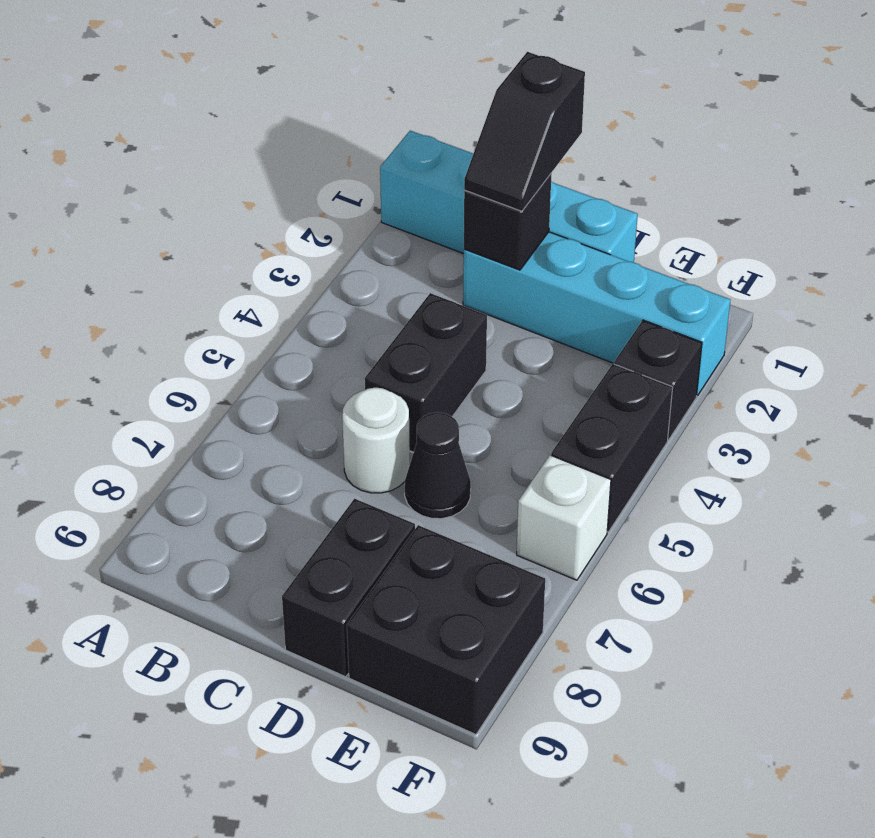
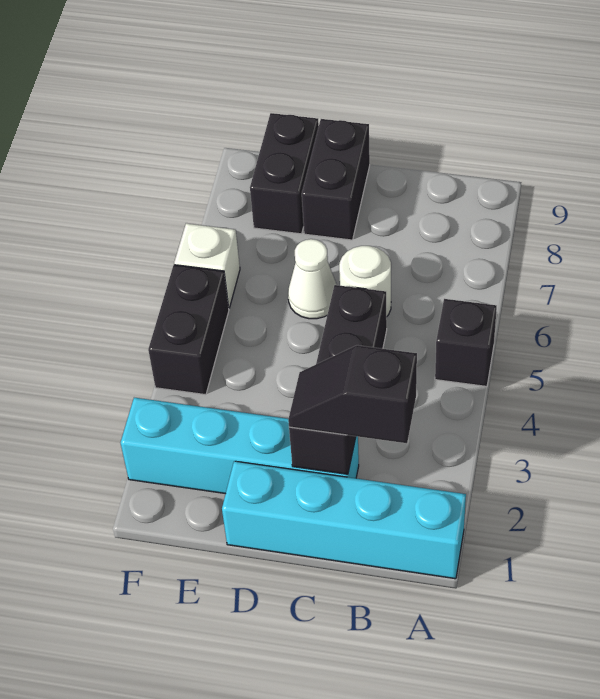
black 1x2 slope [464,52,585,211] -> black 1x2 slope turned to [288,345,417,443]
black 1x1 cone [405,412,471,519] -> white 1x1 cone [288,239,337,319]
black 2x2 brick [347,525,545,734] -> black 1x2 brick [250,113,319,234]
black 1x1 brick [614,320,702,440] -> black 1x1 brick moved to [435,299,497,386]

